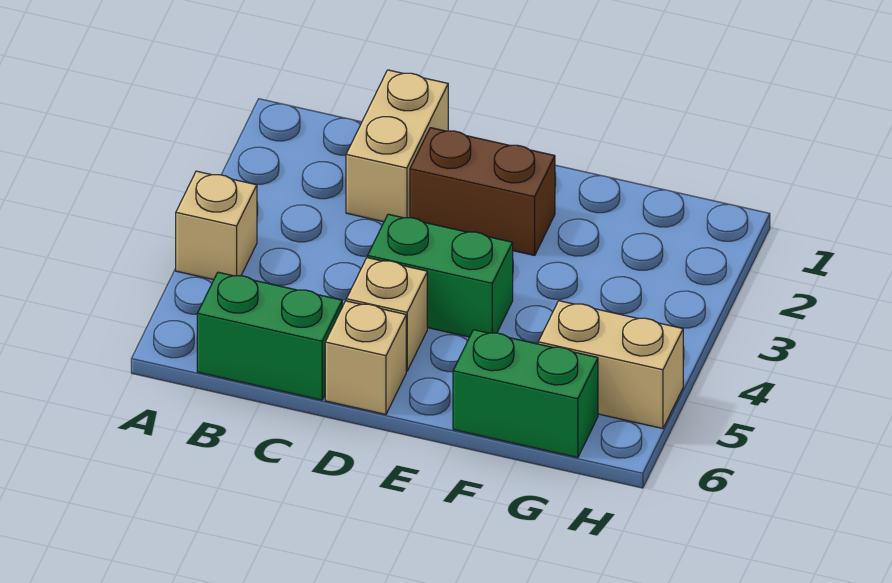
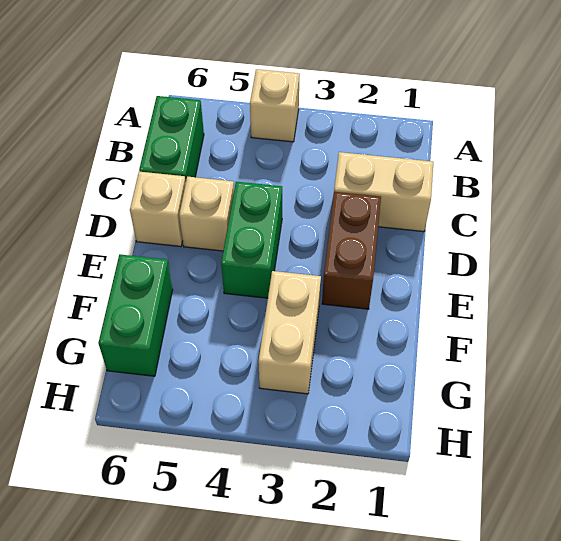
tan 1x2 brick [538,301,683,429] -> tan 1x2 brick moved to [258,271,321,394]

